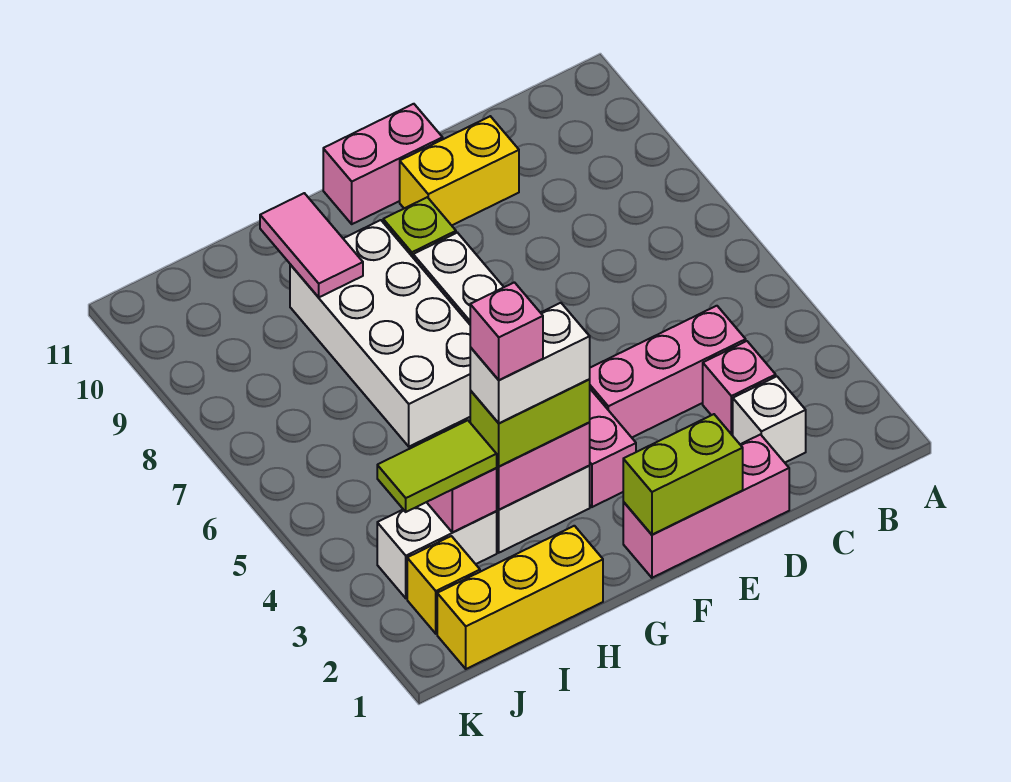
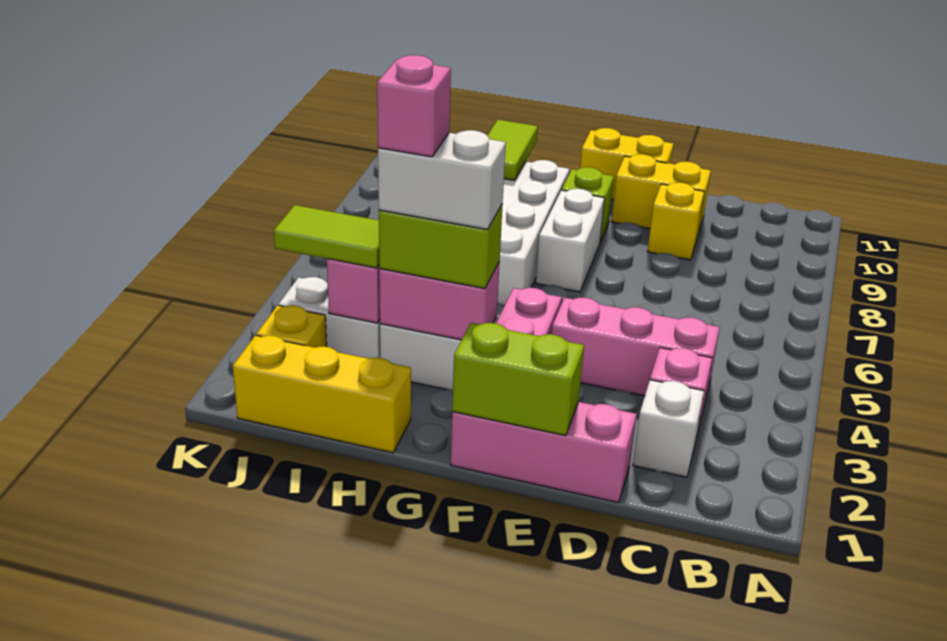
none -> yellow 1x1 brick [647,183,704,260]
pink 1x2 brick [323,104,443,224] -> yellow 1x2 brick [580,128,673,200]
pink 1x2 tile [260,193,363,297] -> lime 1x2 tile [487,120,538,180]

